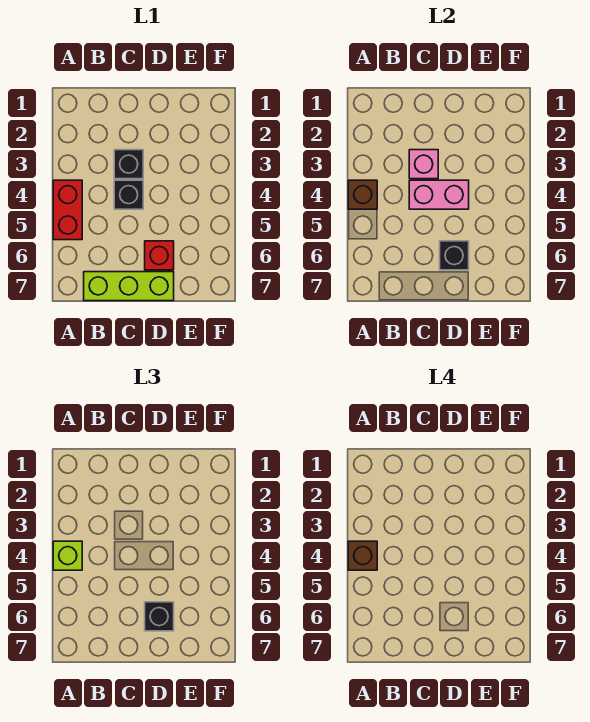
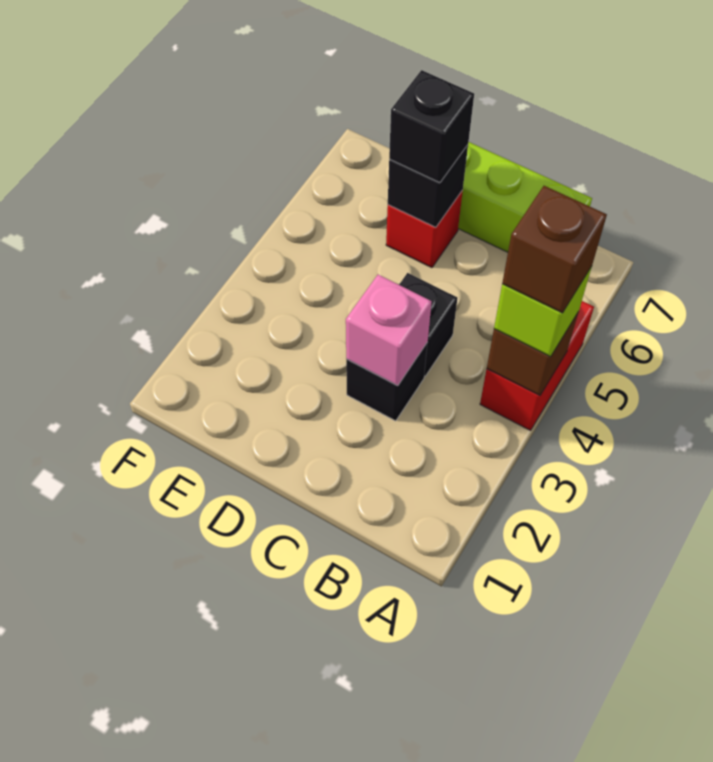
pink 1x2 brick [409,180,469,209] -> none

